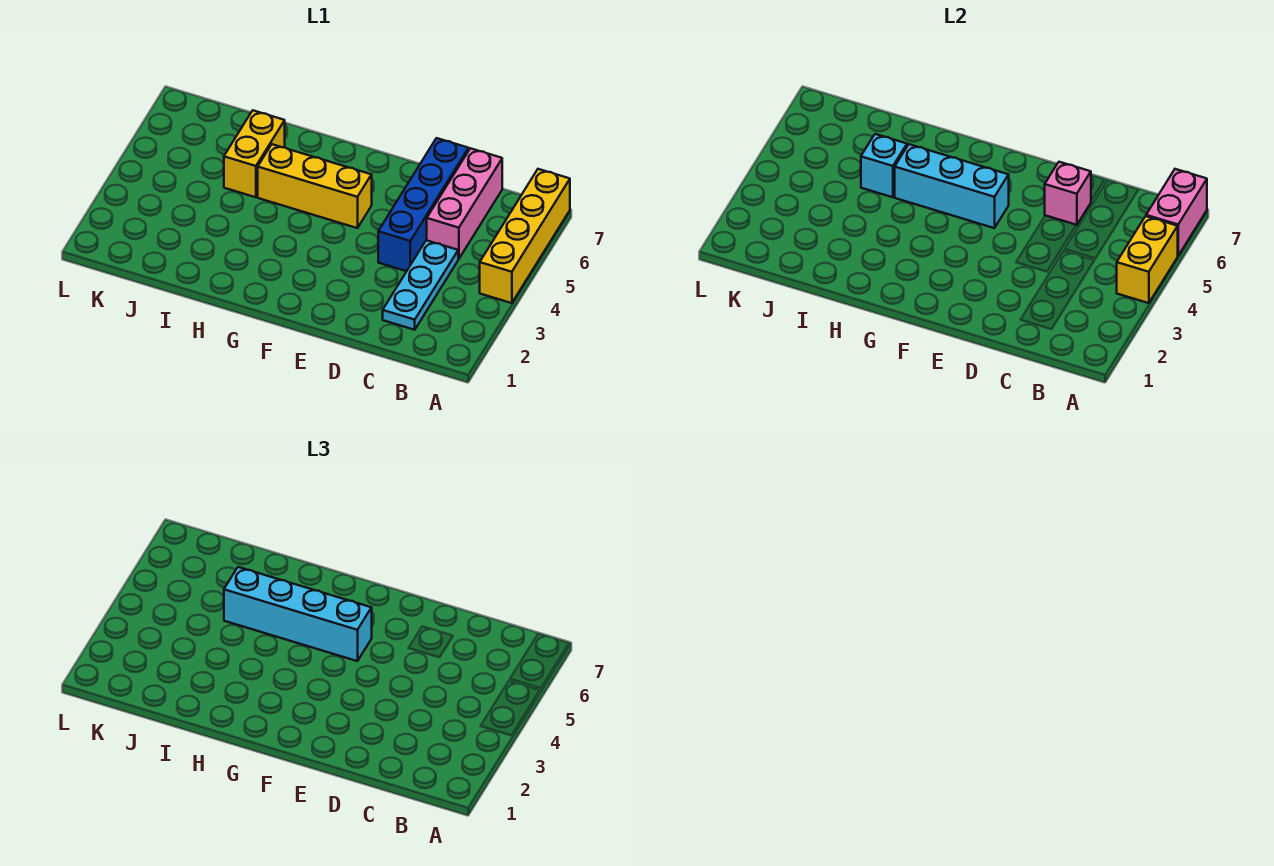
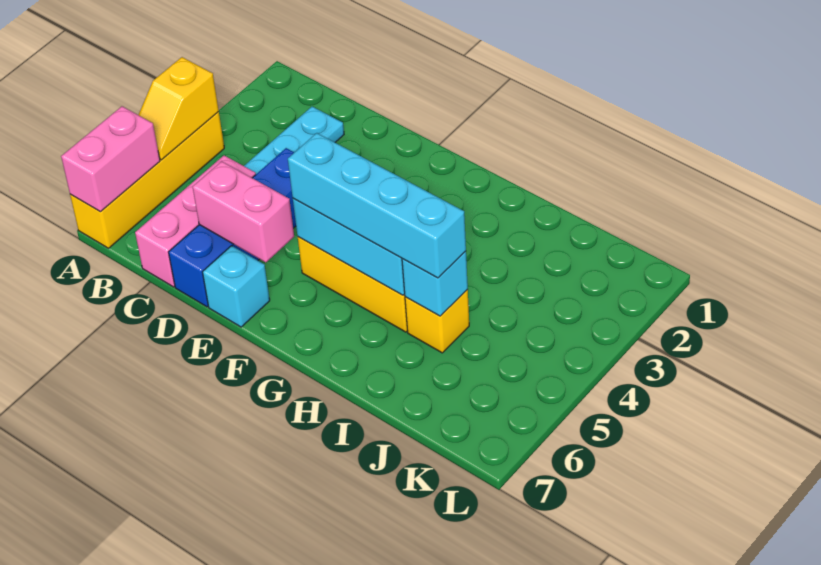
yellow 1x2 brick [1117,216,1178,303] -> yellow 1x2 slope [139,57,219,160]
pink 1x1 brick [1045,162,1091,225] -> pink 1x2 brick [193,161,294,262]
none -> cyan 1x1 brick [203,246,270,327]
yellow 1x2 brick [224,111,285,197] -> yellow 1x1 brick [405,290,469,353]

